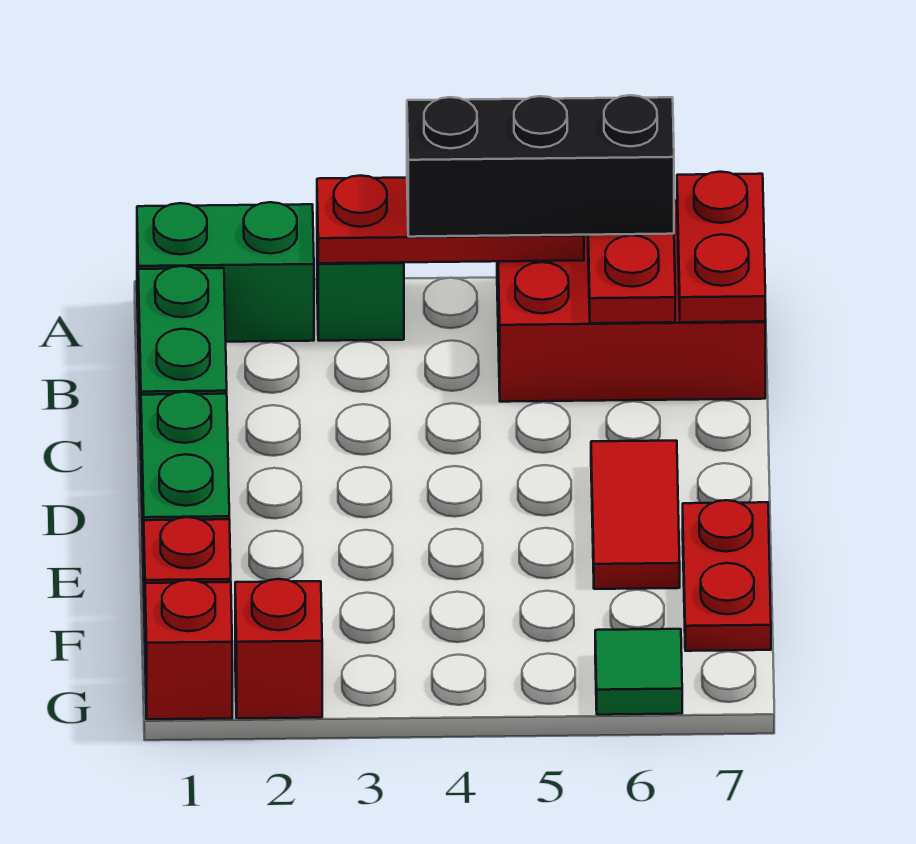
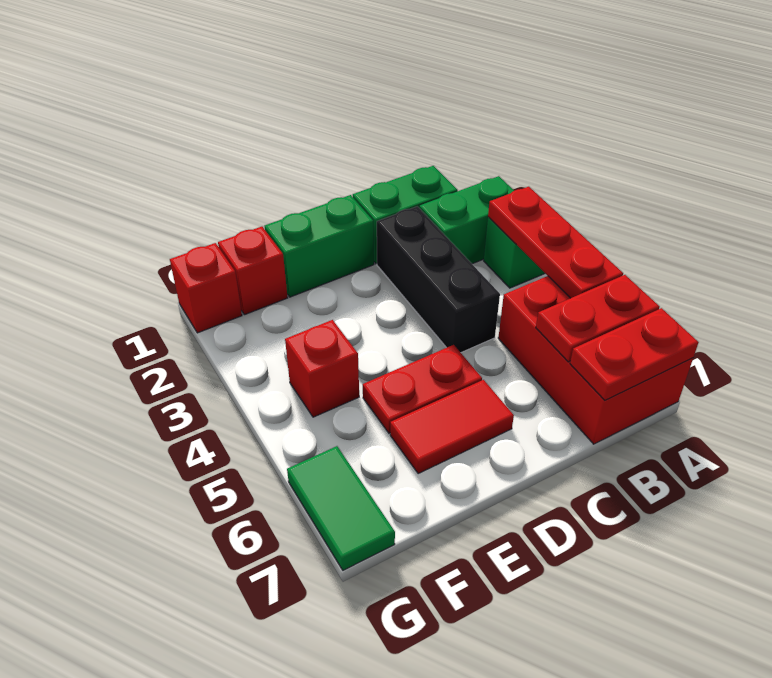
green 1x2 brick [137,202,314,342] -> green 1x2 brick turned to [419,176,514,264]
black 1x3 brick [407,95,674,237] -> black 1x3 brick moved to [377,206,500,353]
red 1x2 plate [683,500,771,651] -> red 1x2 plate moved to [363,345,482,433]
red 1x1 brick [235,579,322,718] -> red 1x1 brick moved to [285,320,359,417]
green 1x1 tile [595,629,682,715] -> green 1x2 tile [287,446,395,570]

